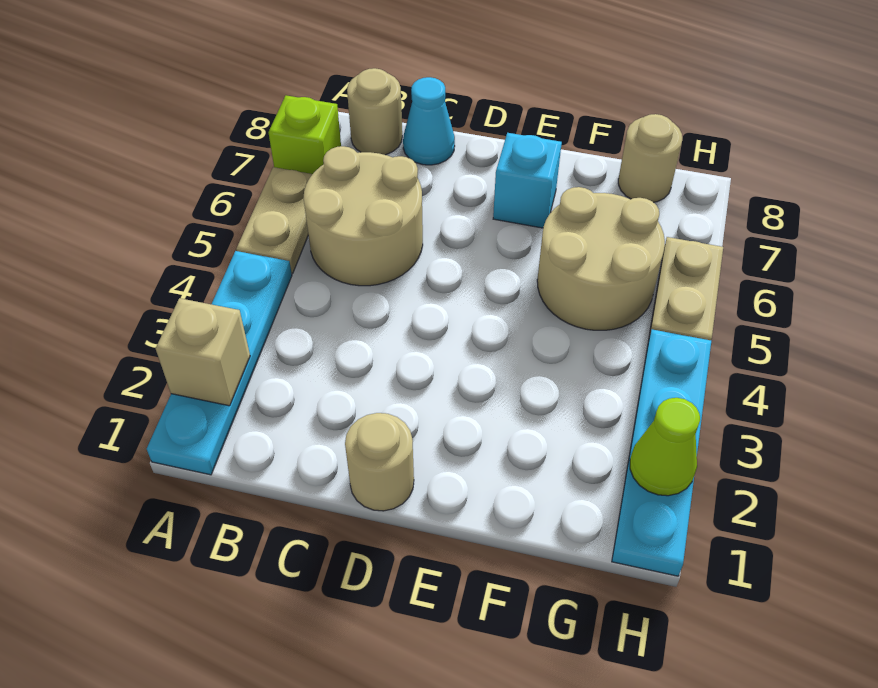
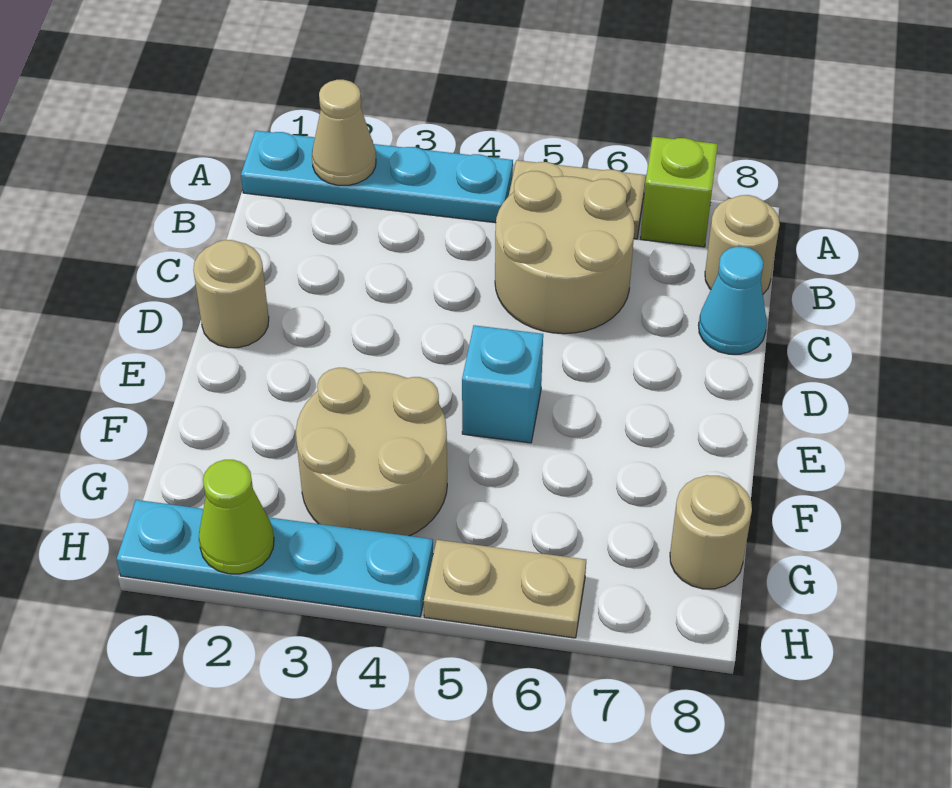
tan 1x1 brick [156,298,250,406] -> tan 1x1 cone [312,80,376,185]
cyan 1x1 brick [493,133,562,228] -> cyan 1x1 brick moved to [462,325,543,443]
tan 2x2 round brick [537,187,665,330] -> tan 2x2 round brick moved to [296,368,447,536]

